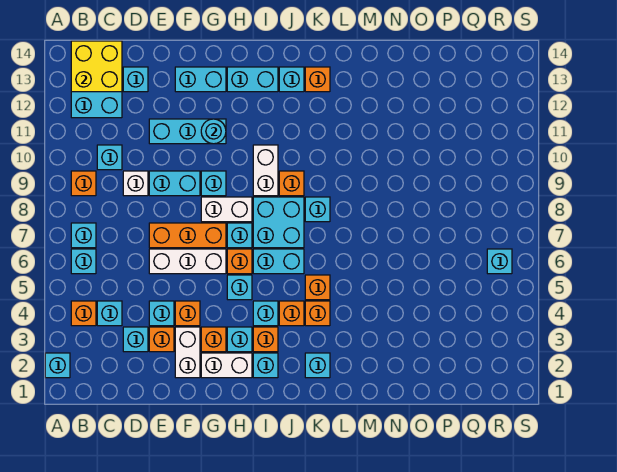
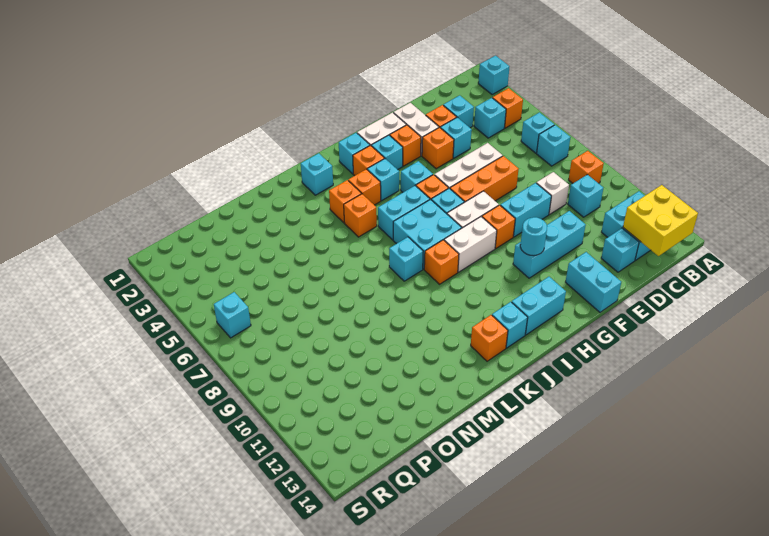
cyan 1x2 brick [175,67,226,92] -> cyan 1x2 brick turned to [566,252,621,312]
cyan 1x1 brick [201,171,226,196] -> orange 1x1 brick [482,205,515,249]
white 1x2 brick [253,145,278,196] -> white 1x2 brick turned to [444,217,497,272]

